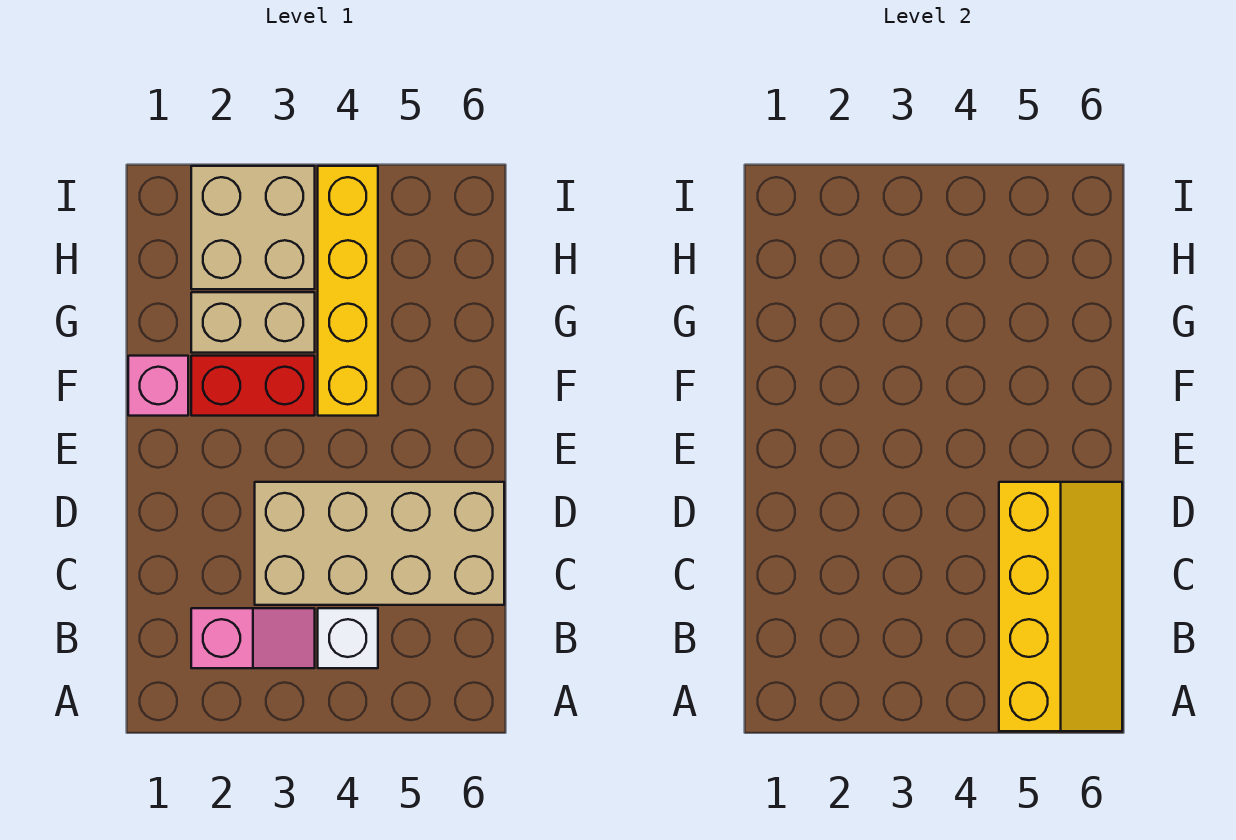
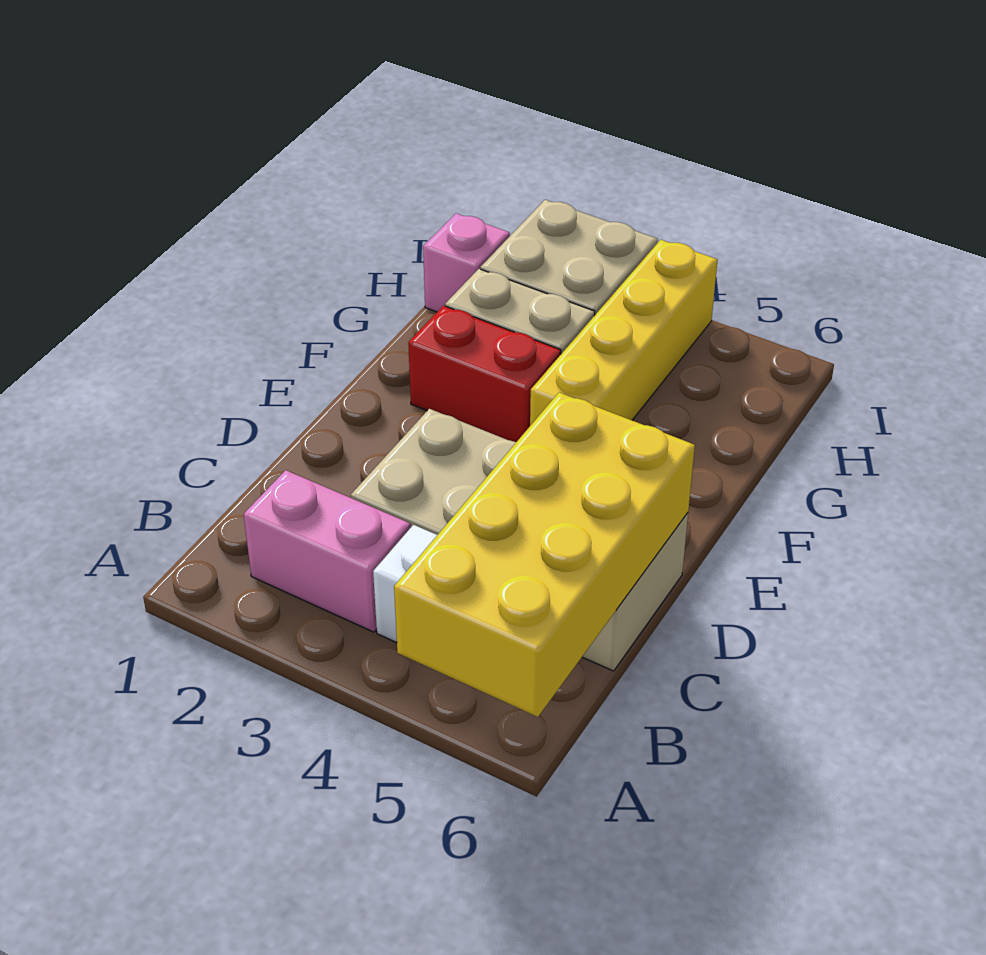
yellow 2x4 slope [999,482,1122,731] -> yellow 2x4 brick [394,392,695,717]
pink 1x2 slope [191,608,315,668] -> pink 1x2 brick [244,470,410,632]
pink 1x1 brick [128,356,188,416] -> pink 1x1 brick moved to [423,213,510,312]

